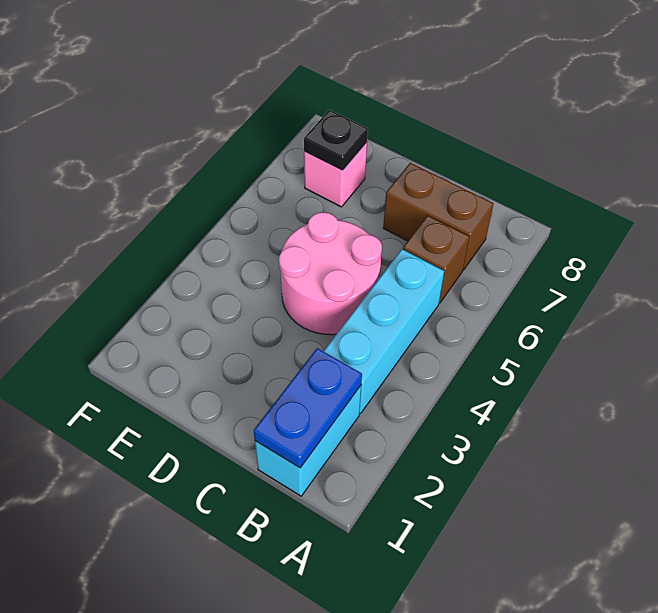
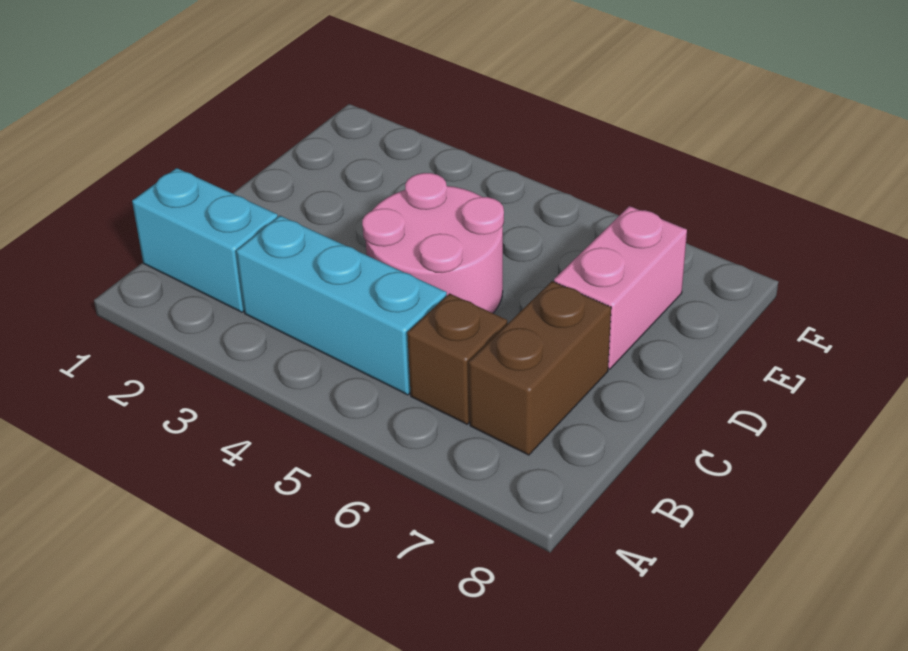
blue 1x2 plate [254,348,362,468] -> none
pink 1x1 brick [304,142,367,207] -> pink 1x2 brick [554,206,687,369]
black 1x1 plate [304,110,368,170] -> none

